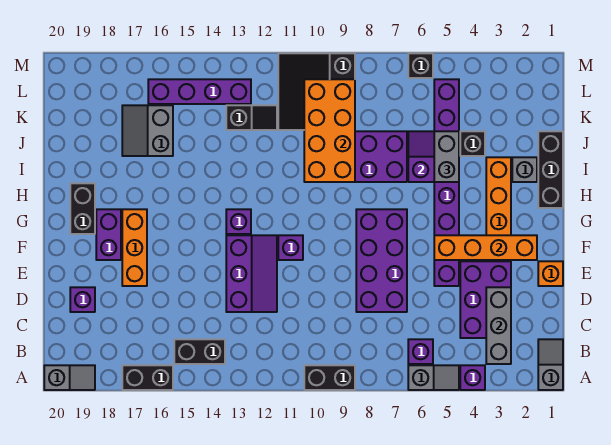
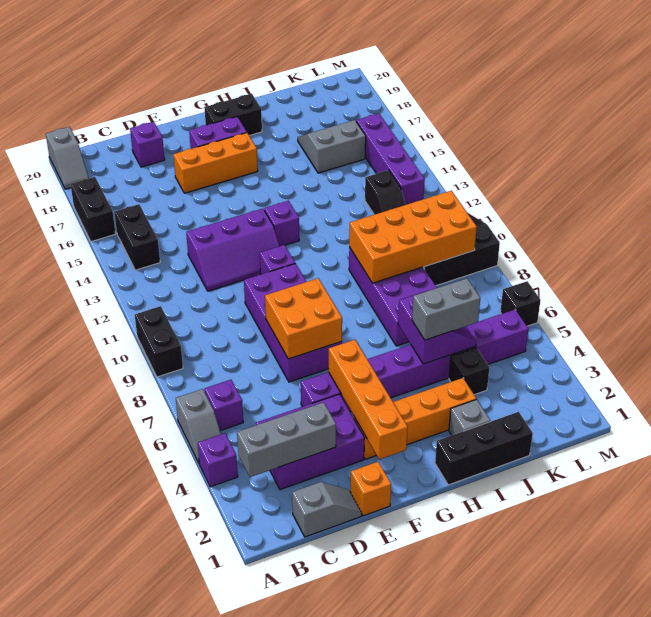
grey 1x2 slope [538,339,563,390] -> grey 1x2 slope moved to [292,482,362,537]
purple 2x4 brick [356,209,407,312] -> purple 2x4 brick turned to [244,264,342,382]
none -> orange 2x2 brick [265,278,342,359]

